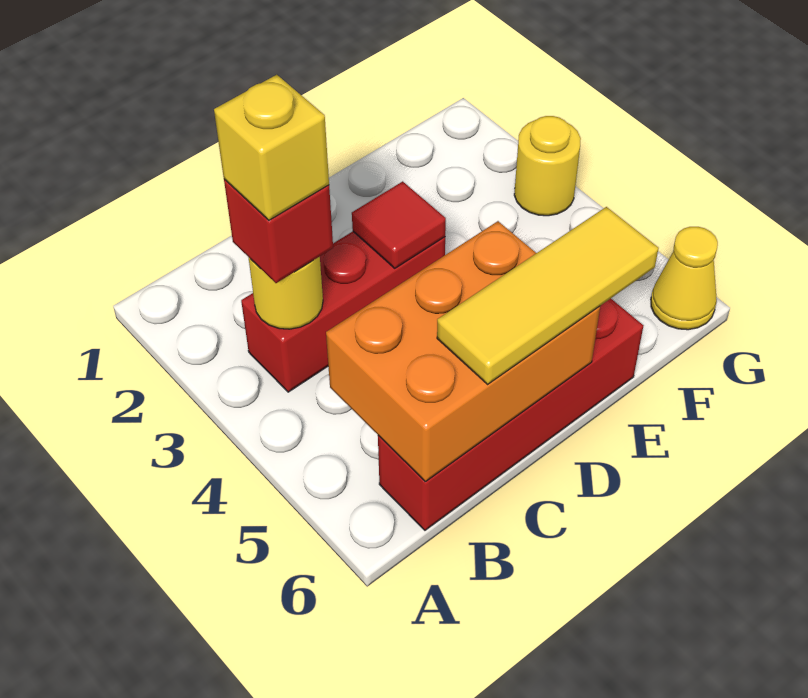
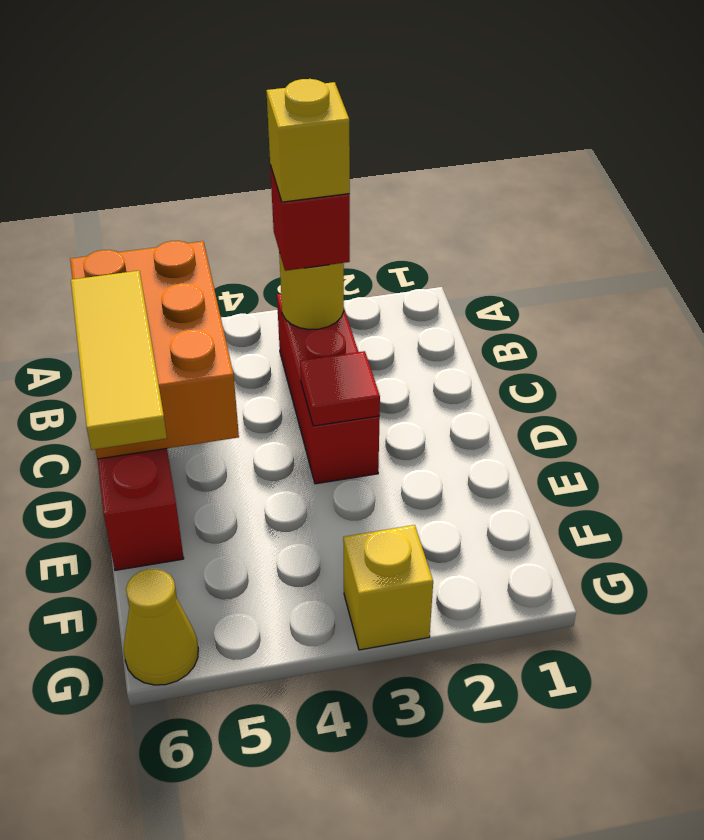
yellow 1x1 round brick [514,116,581,216] -> yellow 1x1 brick [343,525,433,650]

